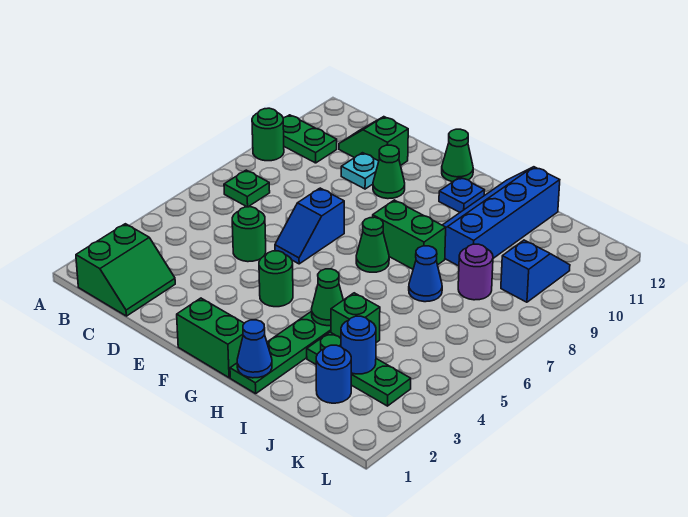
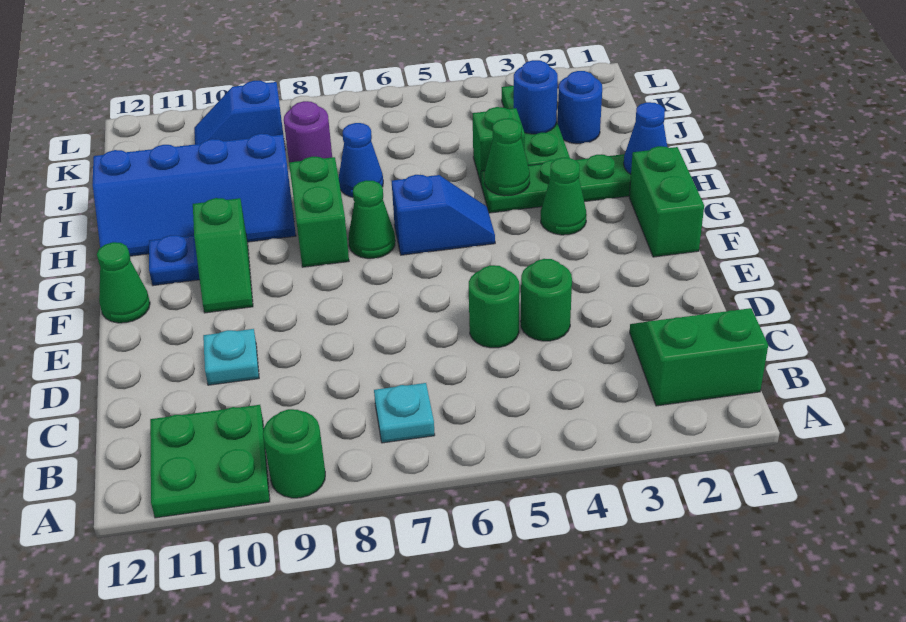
green 1x2 plate [283,115,337,163] -> green 2x2 plate [150,405,270,518]
green 1x1 plate [224,170,270,207] -> cyan 1x1 plate [374,383,435,443]
green 1x2 slope [339,117,408,165] -> green 1x2 slope moved to [193,198,253,313]
blue 1x2 slope [275,188,344,264] -> blue 1x2 slope moved to [392,175,495,255]
green 1x1 cone [373,145,405,199] -> green 1x1 cone moved to [541,158,587,235]
green 1x1 round brick [259,251,293,307] -> green 1x1 round brick moved to [521,259,572,341]

